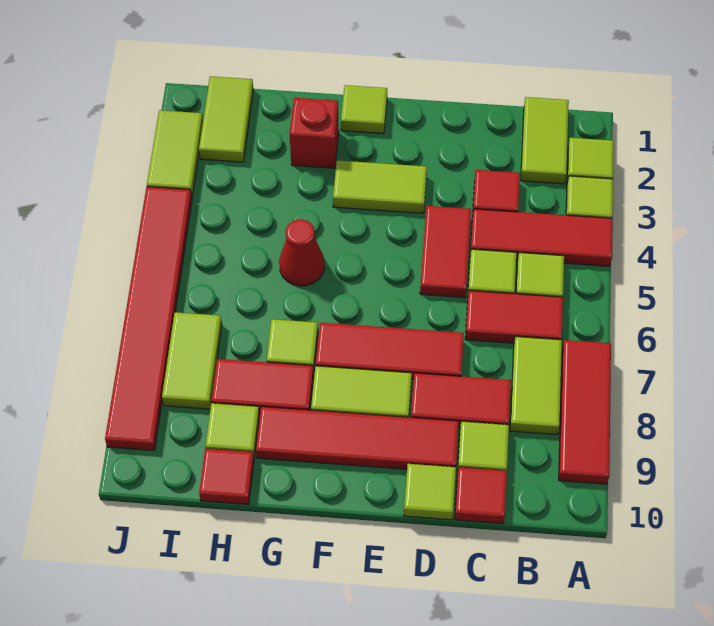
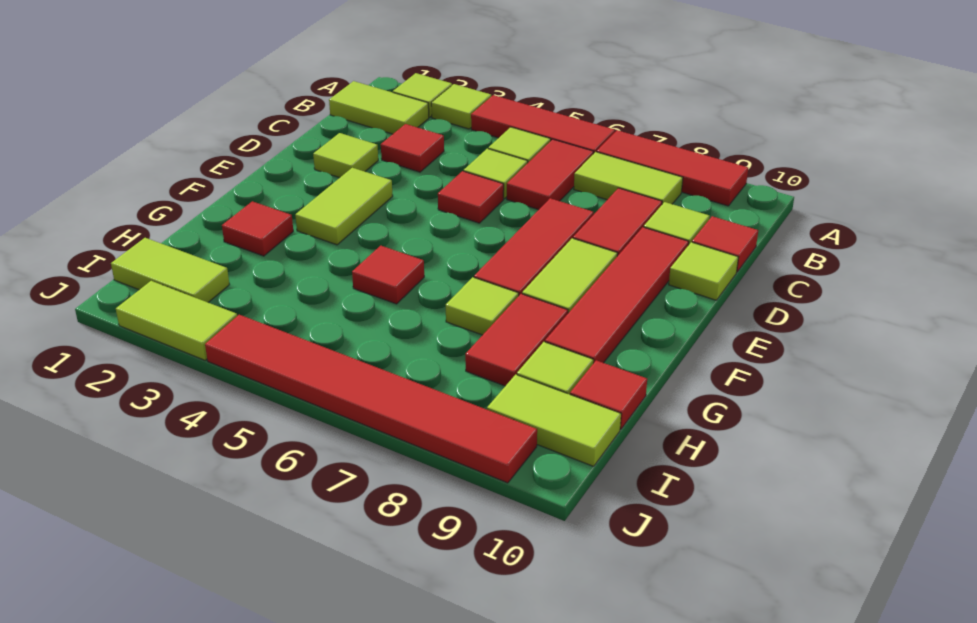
red 1x3 tile [470,209,613,266] -> red 1x3 tile turned to [471,95,615,154]
red 1x2 tile [420,206,471,298] -> red 1x1 tile [438,171,504,223]
lime 1x1 tile [341,85,387,134] -> lime 1x1 tile moved to [313,133,378,178]
red 1x1 brick [290,98,339,168] -> red 1x1 tile [222,201,293,256]
red 1x1 cone [279,219,325,286] -> red 1x1 tile [352,246,424,304]
lime 1x2 tile [162,312,222,409] -> lime 1x2 tile moved to [487,375,621,466]

